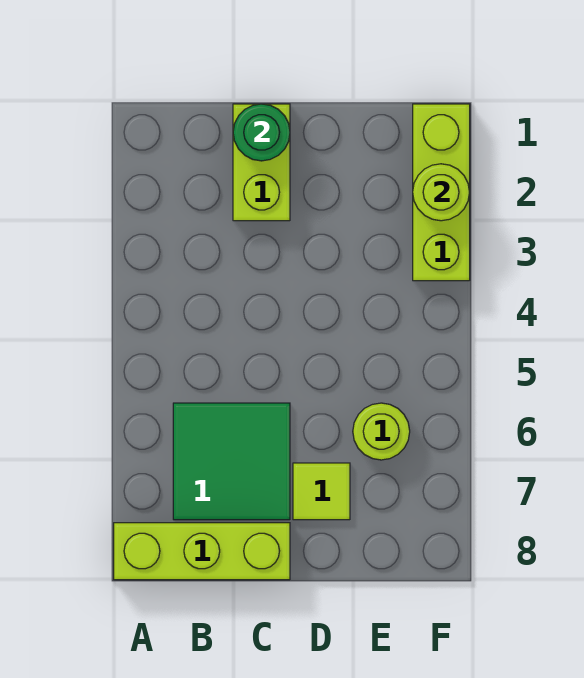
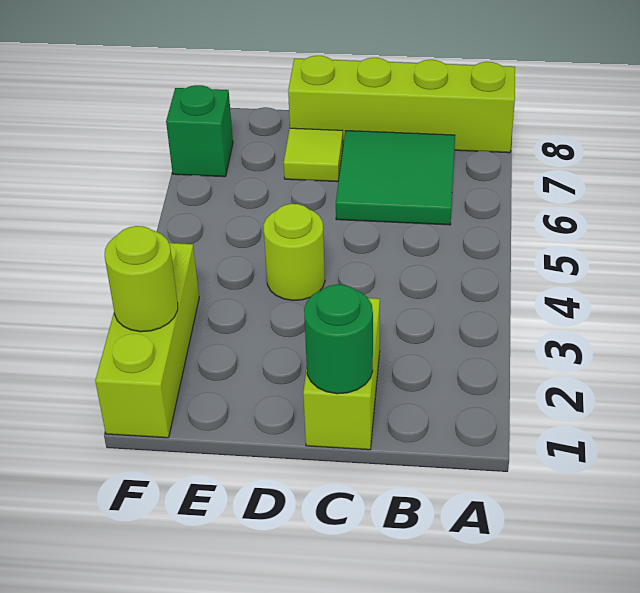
lime 1x3 brick [114,523,290,580] -> lime 1x4 brick [288,56,515,153]
lime 1x1 round brick [353,403,410,460] -> lime 1x1 round brick moved to [263,204,325,300]
none -> green 1x1 brick [166,85,233,177]

